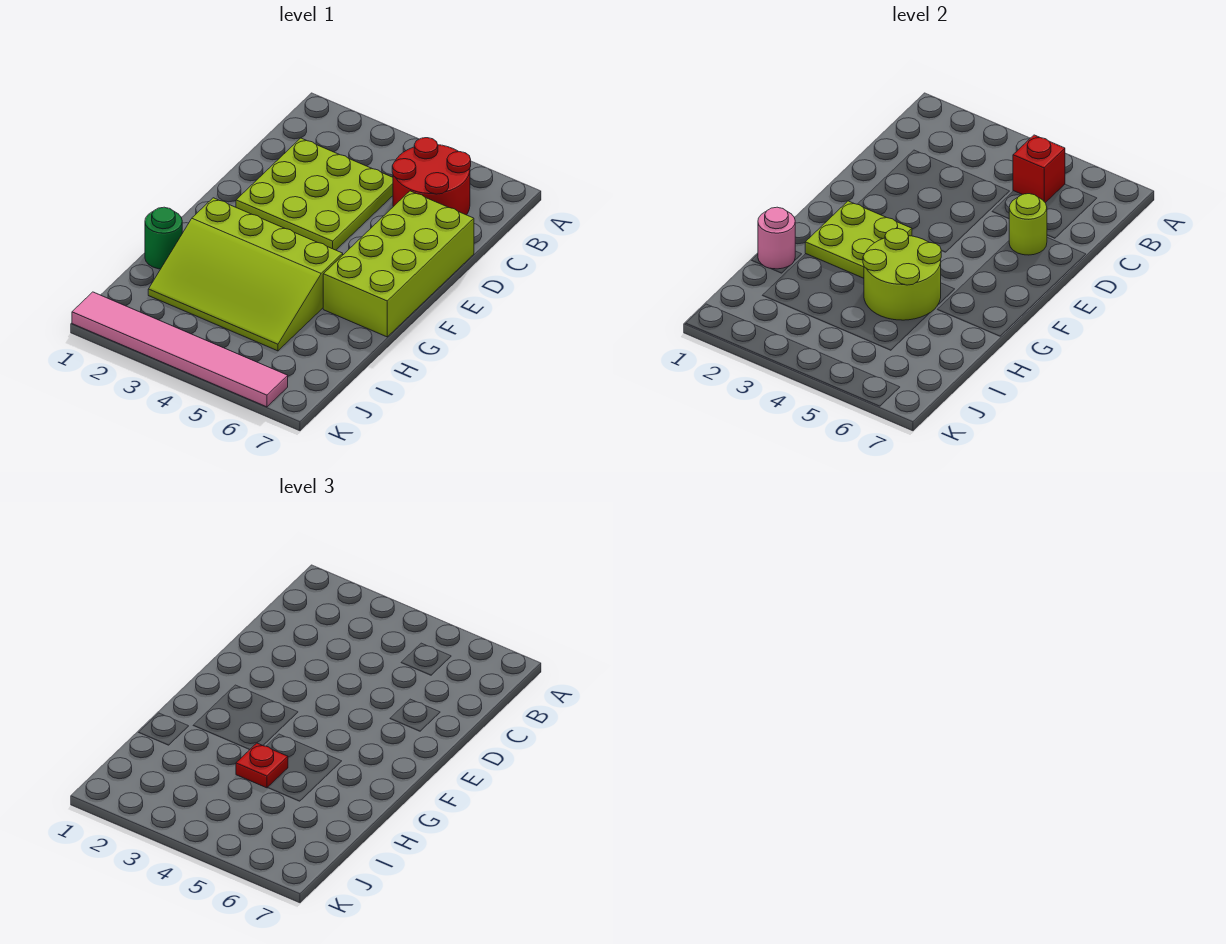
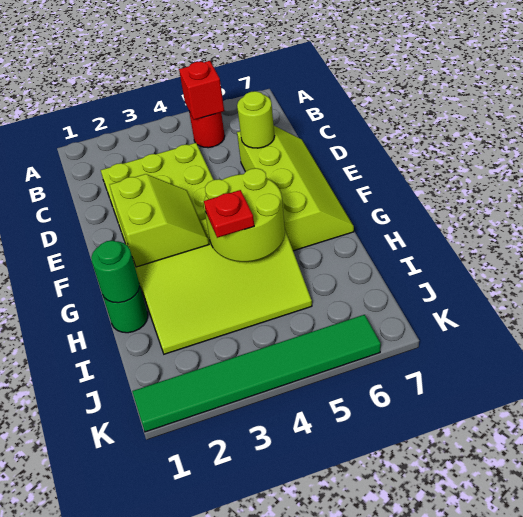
red 2x2 round brick [392,138,471,215] -> red 1x1 round brick [189,112,225,148]
lime 2x4 brick [323,191,474,337] -> lime 2x4 slope [237,126,354,251]
lime 2x2 plate [805,201,912,278] -> lime 2x2 slope [110,174,209,267]
pink 1x1 round brick [758,207,795,269] -> green 1x1 round brick [91,241,140,303]
pink 1x6 tile [72,292,288,407] -> green 1x6 tile [132,315,381,432]

